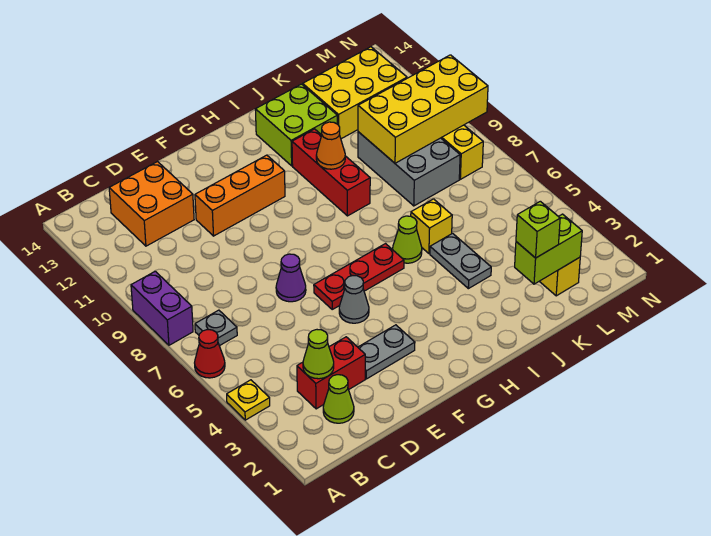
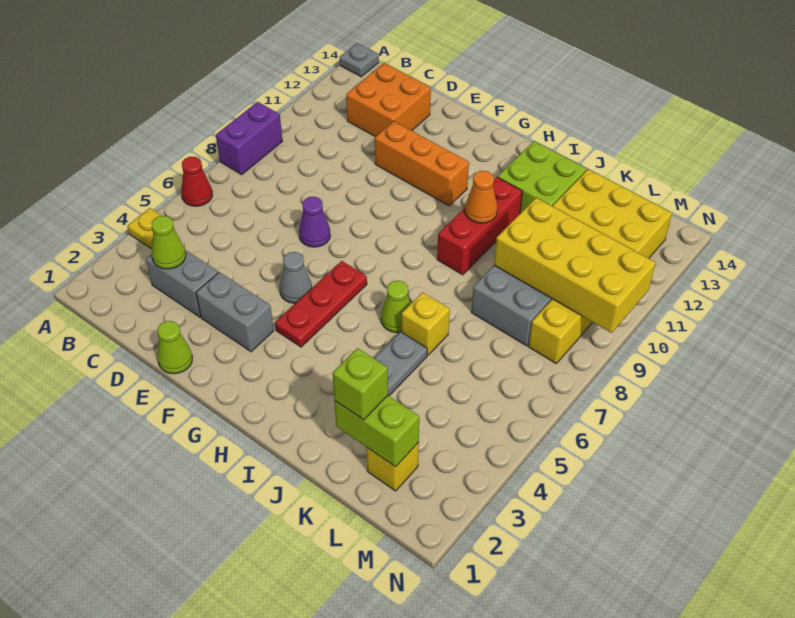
grey 1x1 plate [195,310,237,346] -> grey 1x1 plate moved to [340,43,379,77]
lime 1x1 cone [323,375,354,423] -> lime 1x1 cone moved to [158,321,192,374]
red 1x2 brick [297,337,365,409] -> grey 1x2 brick [146,250,218,317]
grey 1x2 plate [358,325,415,379] -> grey 1x2 brick [196,272,274,352]
red 1x3 plate [314,244,404,309] -> red 1x3 plate turned to [275,261,367,347]

